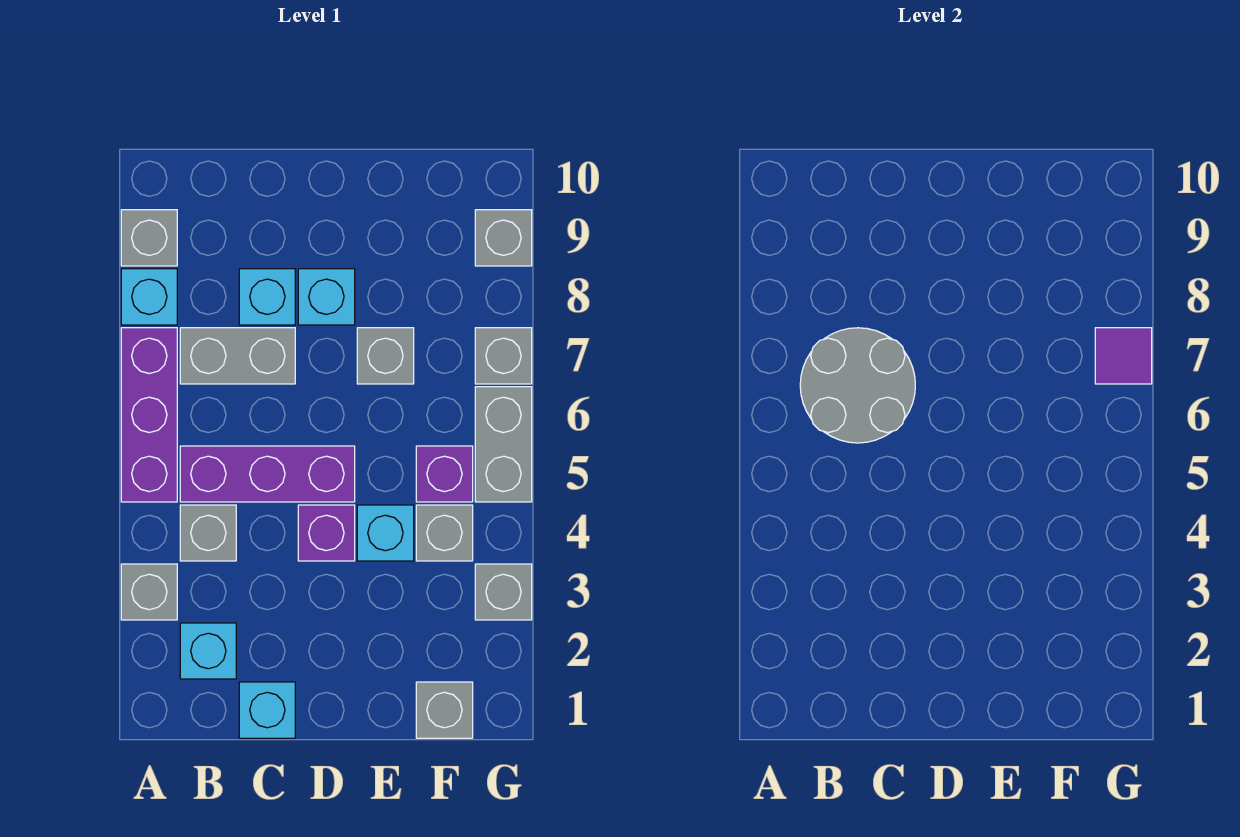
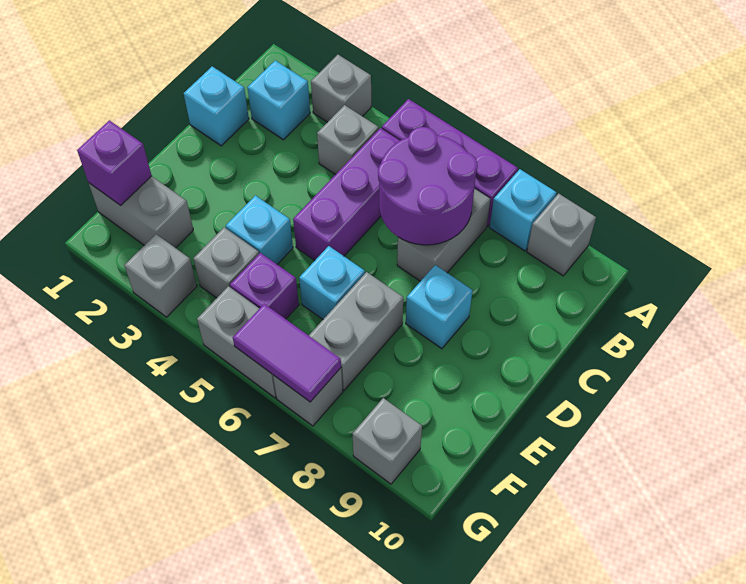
grey 2x2 round brick [800,328,915,443] -> purple 2x2 round brick [378,127,478,245]
cyan 1x1 brick [239,269,295,325] -> cyan 1x1 brick moved to [299,246,365,319]
purple 1x1 brick [298,505,355,561] -> purple 1x1 brick moved to [77,120,152,205]
grey 1x1 brick [357,328,414,384] -> grey 1x2 brick [309,272,403,390]
grey 1x1 brick [416,682,473,738] -> grey 1x2 brick [89,176,193,248]
purple 1x1 tile [1095,328,1152,384] -> purple 1x2 tile [233,304,341,402]

